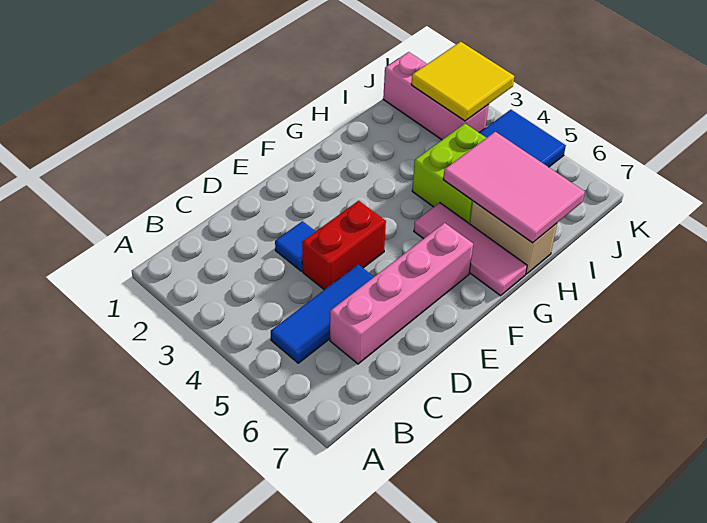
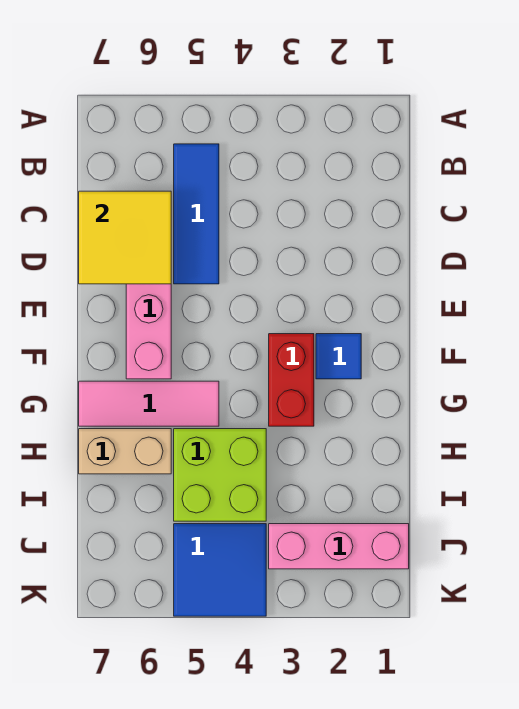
blue 1x1 tile [275,221,316,271] -> blue 1x1 tile moved to [316,334,361,379]
red 1x2 brick [302,201,386,290] -> red 1x2 brick moved to [269,334,314,426]
pink 2x3 tile [443,132,585,243] -> none
yellow 2x2 tile [411,42,514,121] -> yellow 2x2 tile moved to [79,191,171,284]

